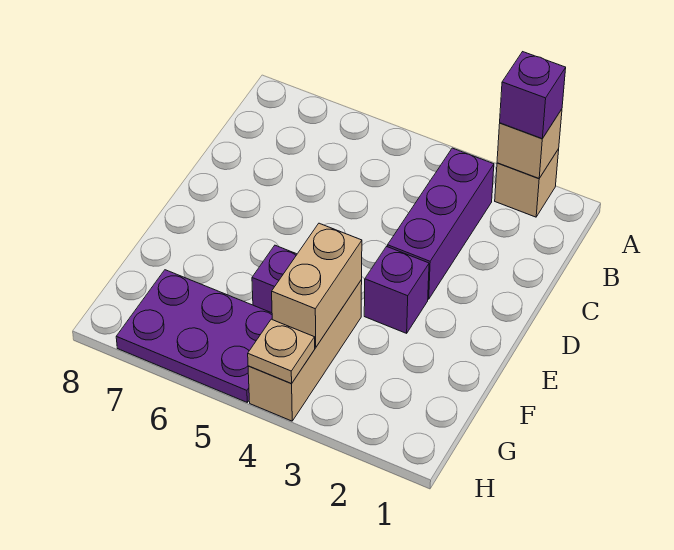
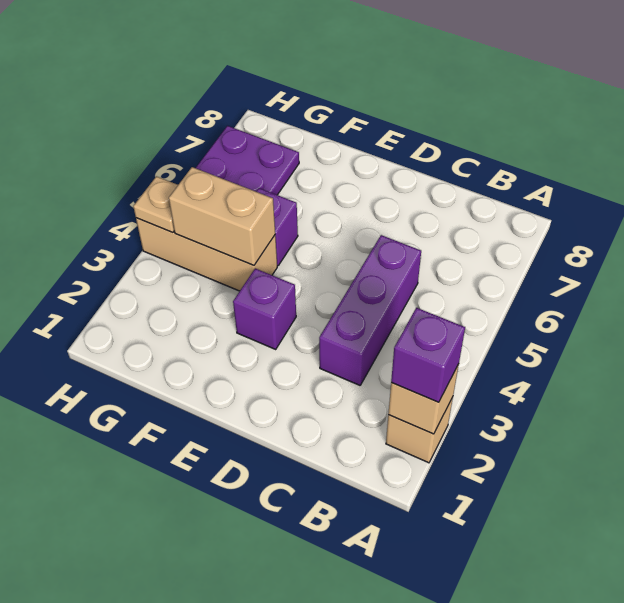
purple 1x3 brick [388,148,494,299] -> purple 1x3 brick turned to [319,235,421,385]

